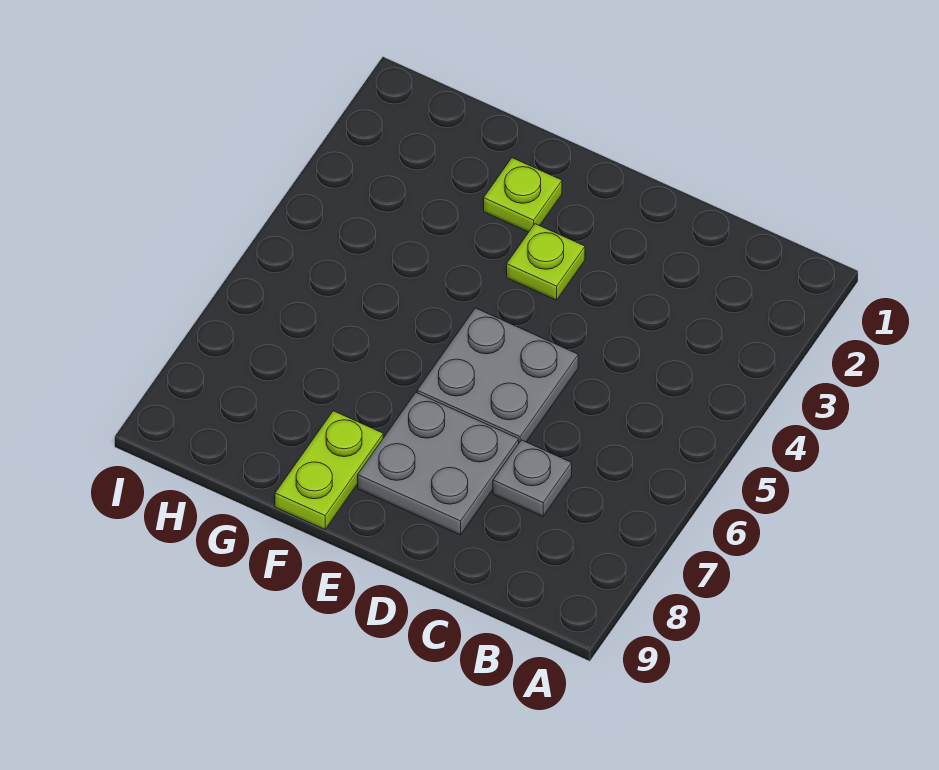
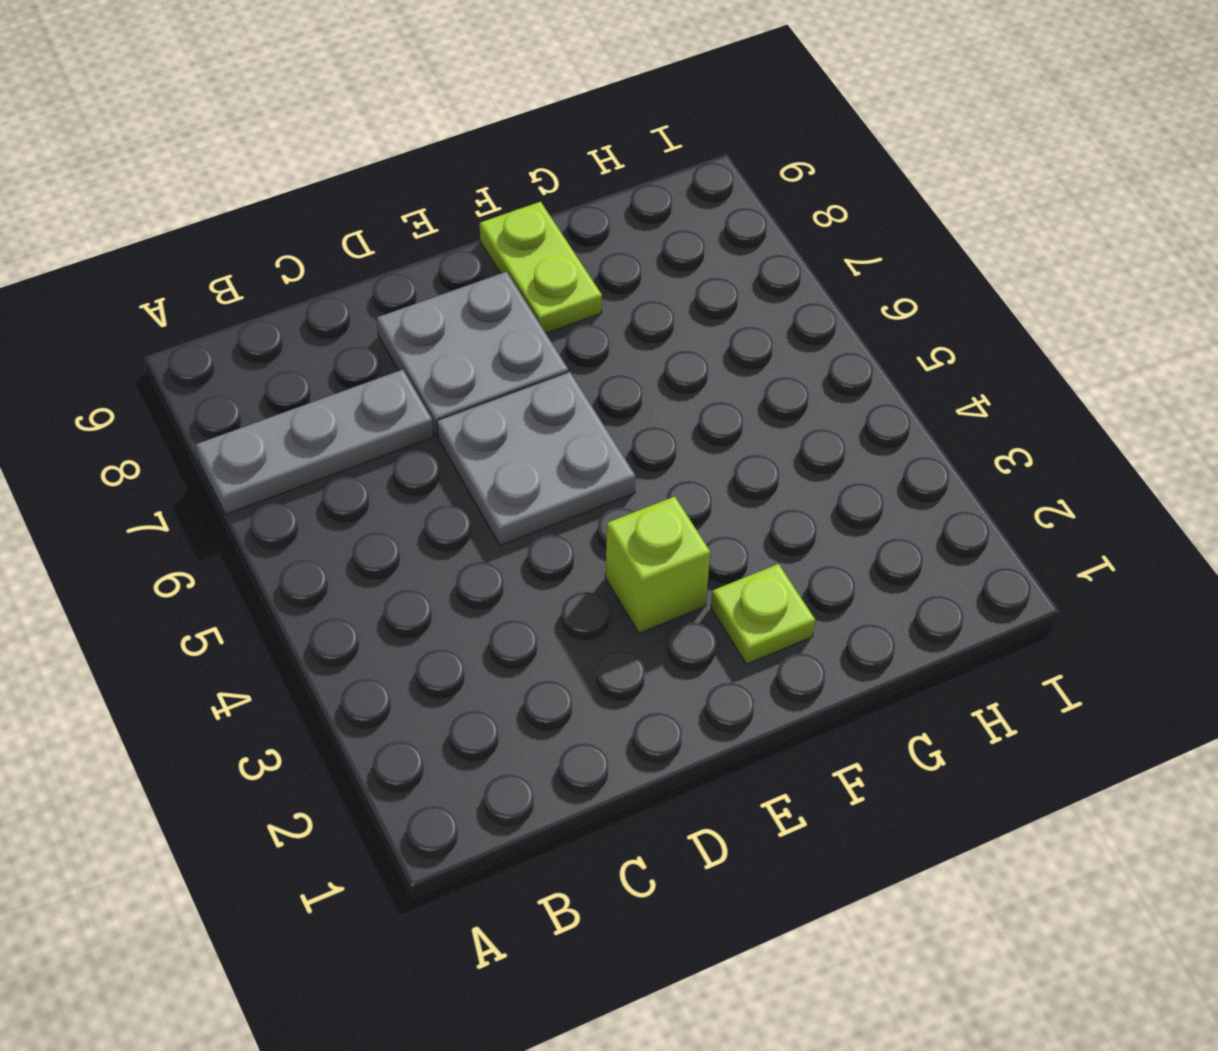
grey 1x1 plate [493,440,572,517] -> grey 1x3 plate [196,370,433,514]
lime 1x1 plate [507,224,585,300] -> lime 1x1 brick [605,496,710,633]

